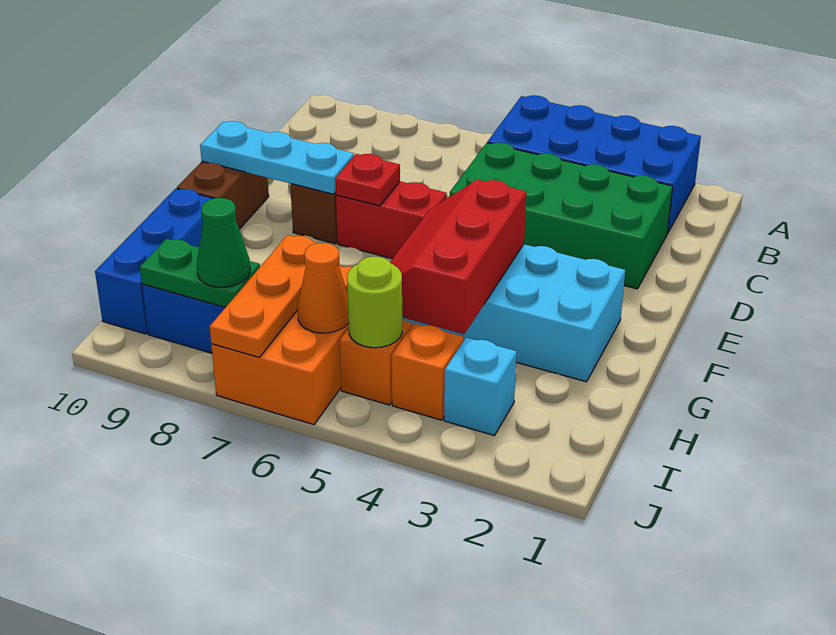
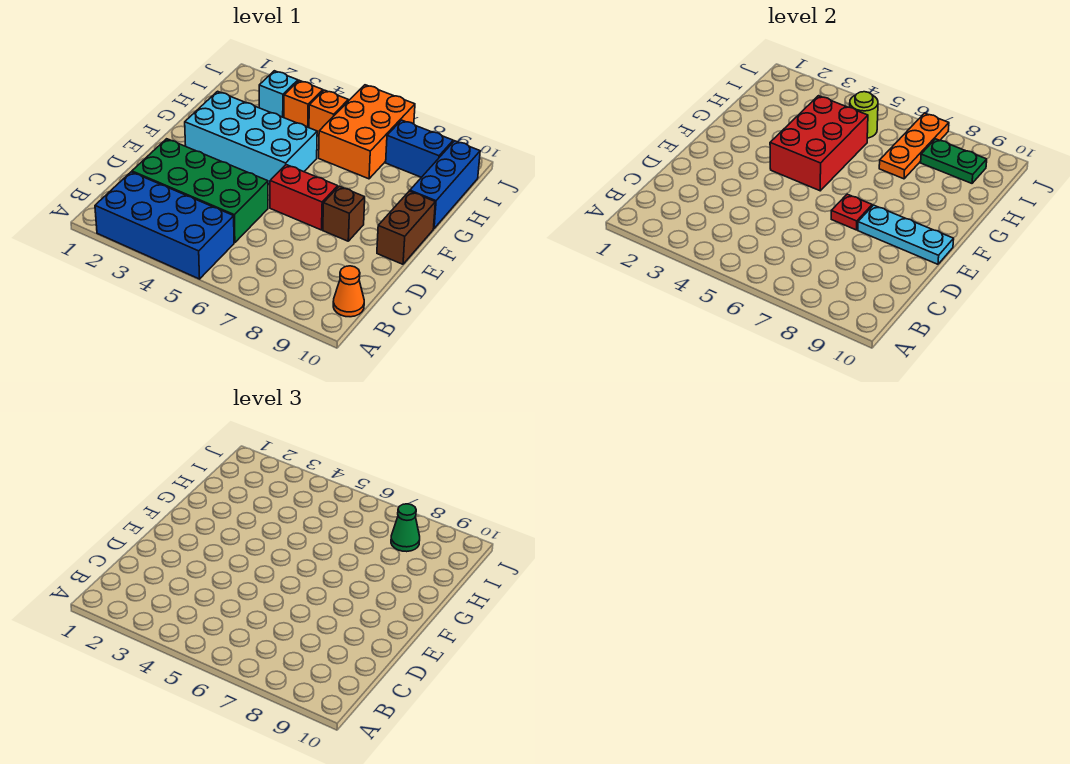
red 2x3 slope [390,180,526,334] -> red 2x3 brick [770,96,868,191]
orange 1x1 cone [298,243,349,333] -> orange 1x1 cone moved to [333,266,364,317]

